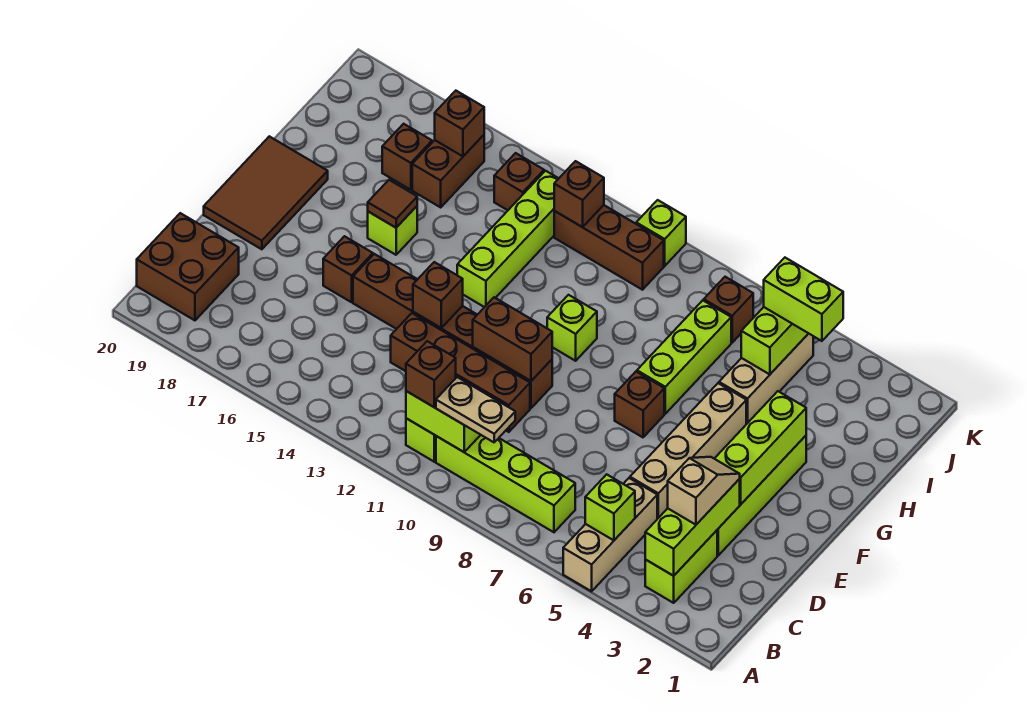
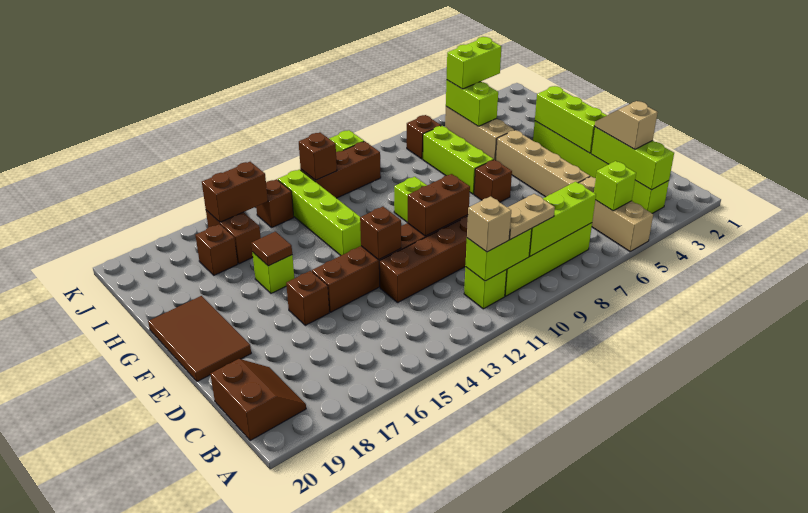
none -> lime 1x3 brick [529,182,596,256]
brown 1x1 brick [406,341,456,407] -> tan 1x1 brick [467,196,511,252]
brown 2x2 brick [137,213,239,320] -> brown 2x2 slope [210,359,306,441]
brown 1x1 brick [435,91,484,156] -> brown 1x2 brick [202,162,268,222]

